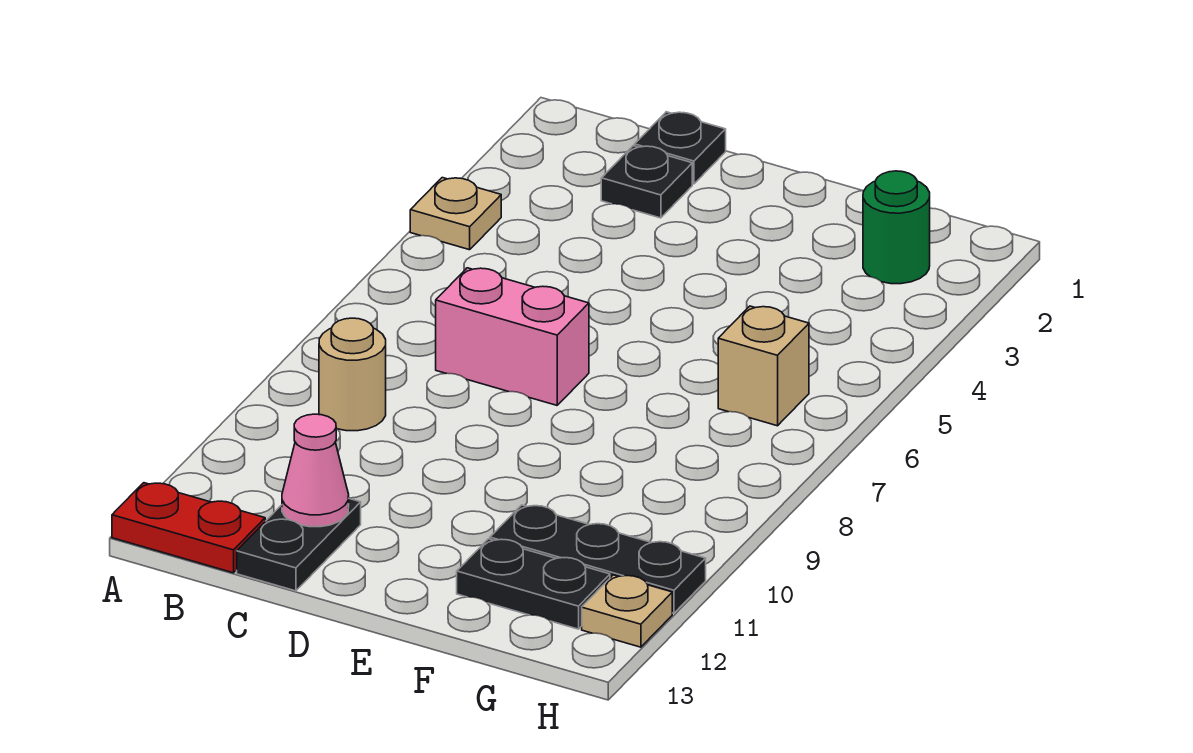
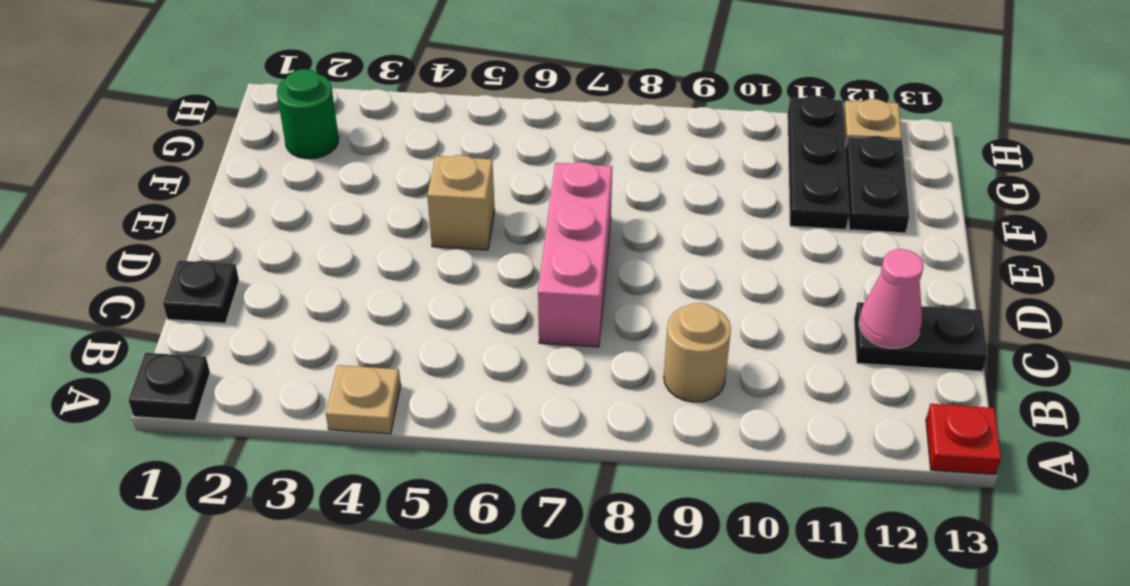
red 1x2 plate [112,483,265,573] -> red 1x1 plate [926,404,1001,475]
black 1x1 plate [601,146,692,218] -> black 1x1 plate moved to [129,353,210,421]
pink 1x2 brick [436,268,589,405] -> pink 1x3 brick [538,162,612,347]
tan 1x1 brick [718,306,809,426] -> tan 1x1 brick moved to [427,155,495,250]

